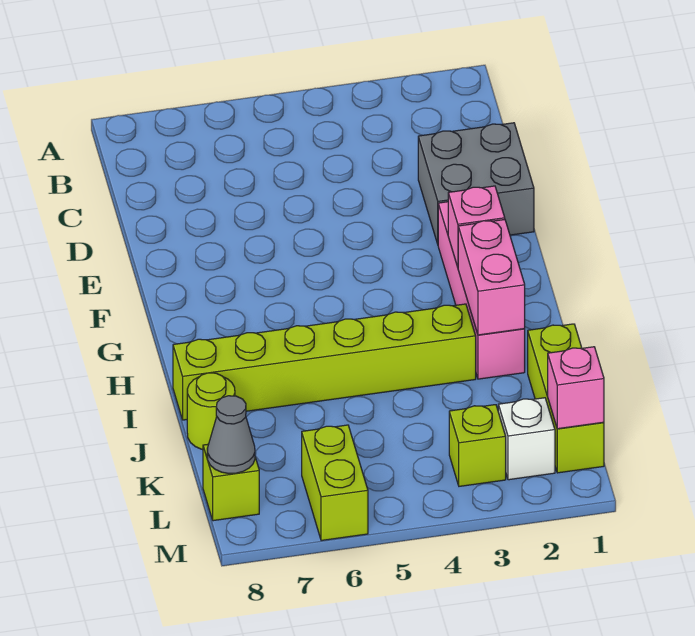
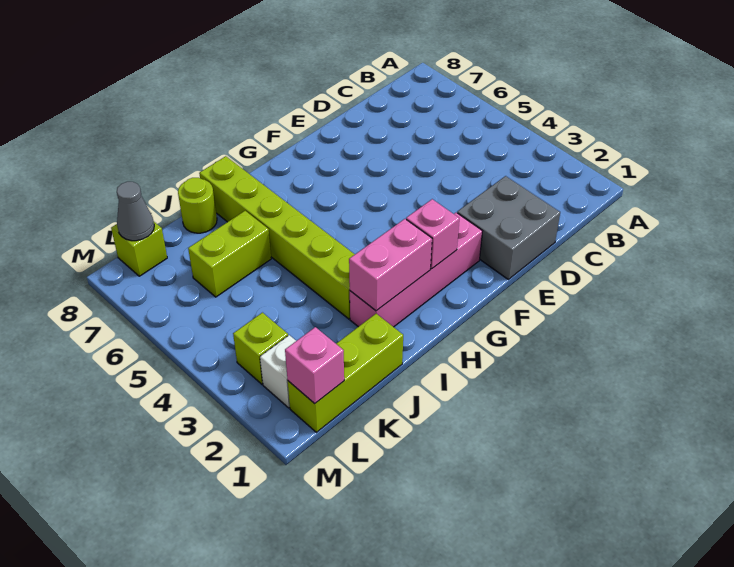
lime 1x2 brick [302,425,368,541] -> lime 1x2 brick moved to [188,211,271,297]

